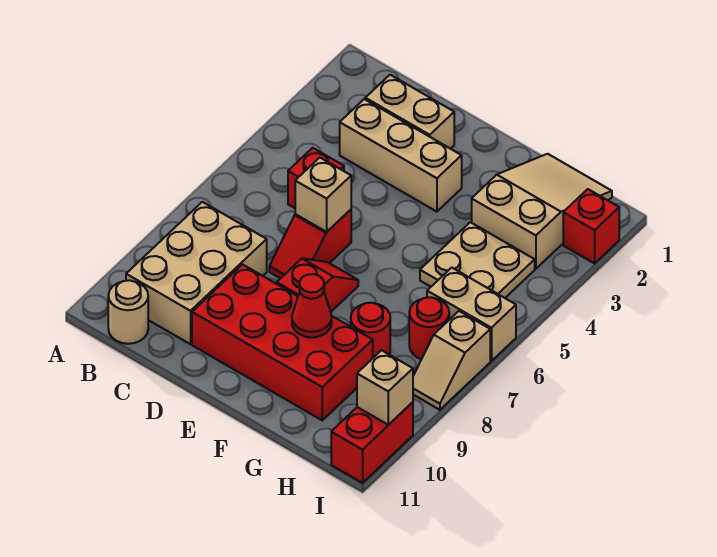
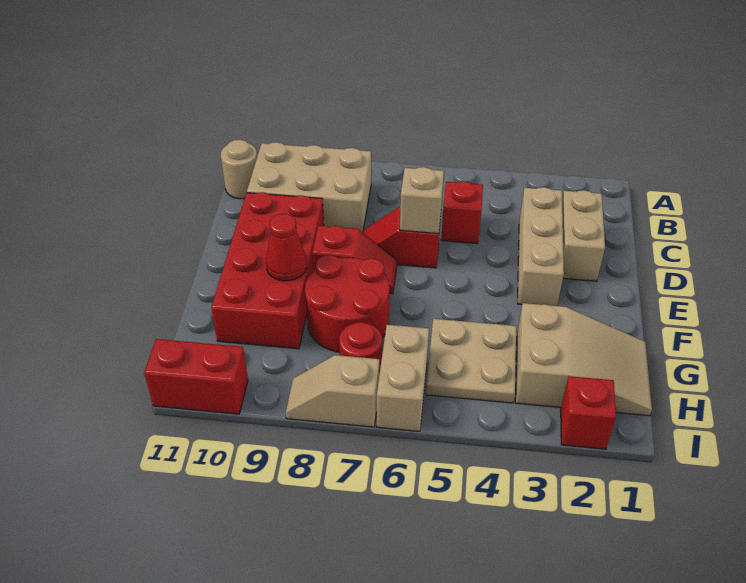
red 1x1 round brick [351,303,390,358] -> red 2x2 round brick [305,255,389,352]
tan 1x1 brick [357,350,413,425] -> none

